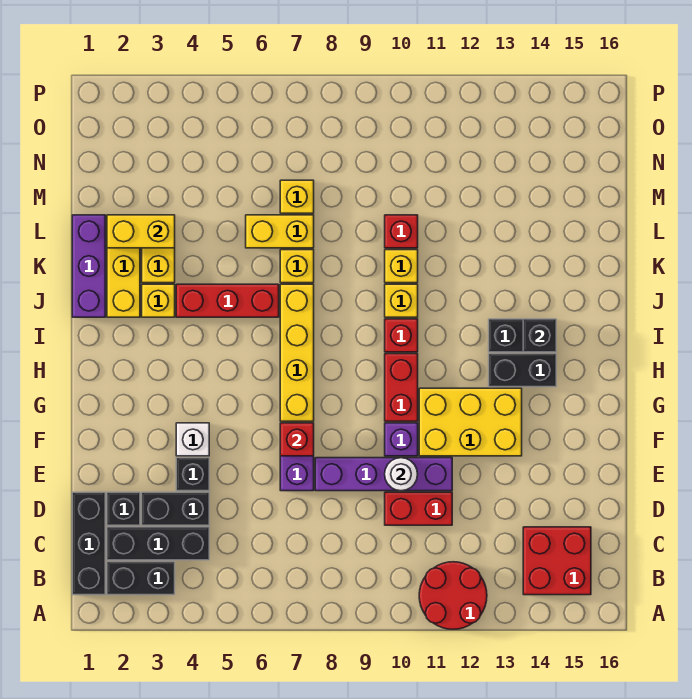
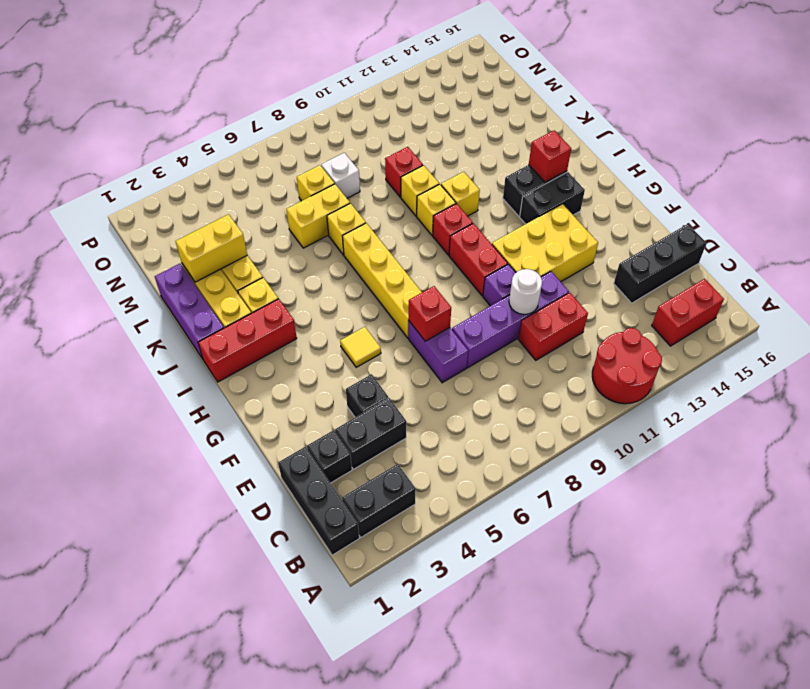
red 2x2 brick [523,527,591,595] -> red 1x2 brick [652,279,724,346]
black 1x3 brick [107,527,209,560] -> black 1x3 brick moved to [614,224,706,303]
white 1x1 brick [176,423,209,456] -> white 1x1 brick moved to [321,153,360,198]
none -> yellow 1x1 tile [340,327,381,367]
black 1x1 brick [523,319,556,352] -> red 1x1 brick [529,130,571,182]
red 1x3 brick [176,284,279,317] -> red 1x3 brick moved to [198,299,297,382]
none -> yellow 1x1 brick [441,172,480,216]

